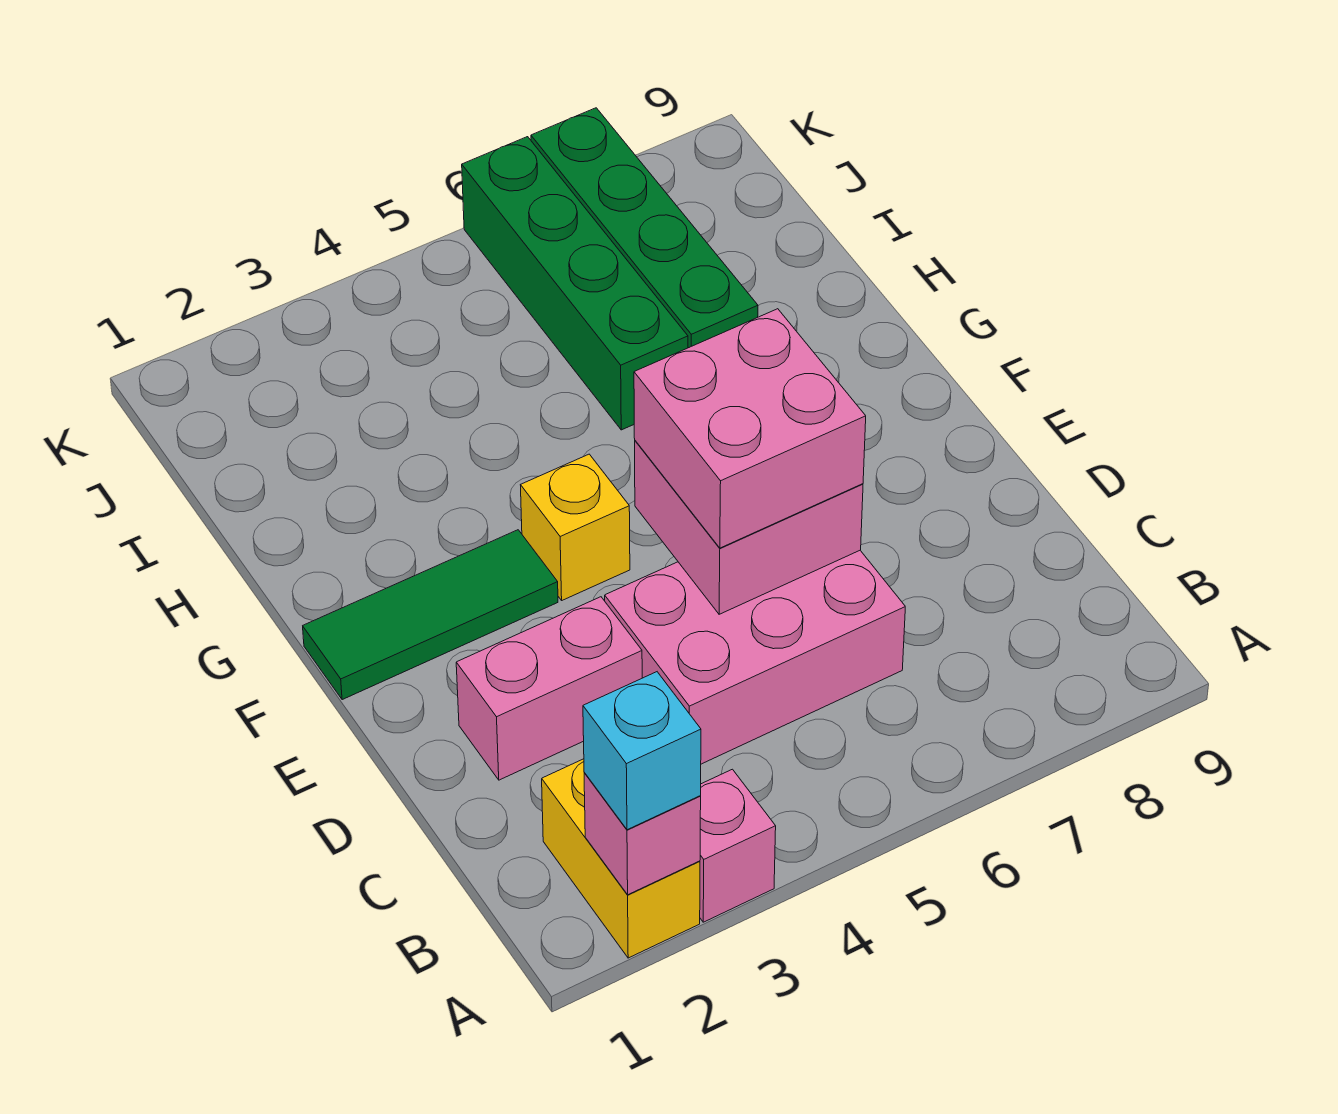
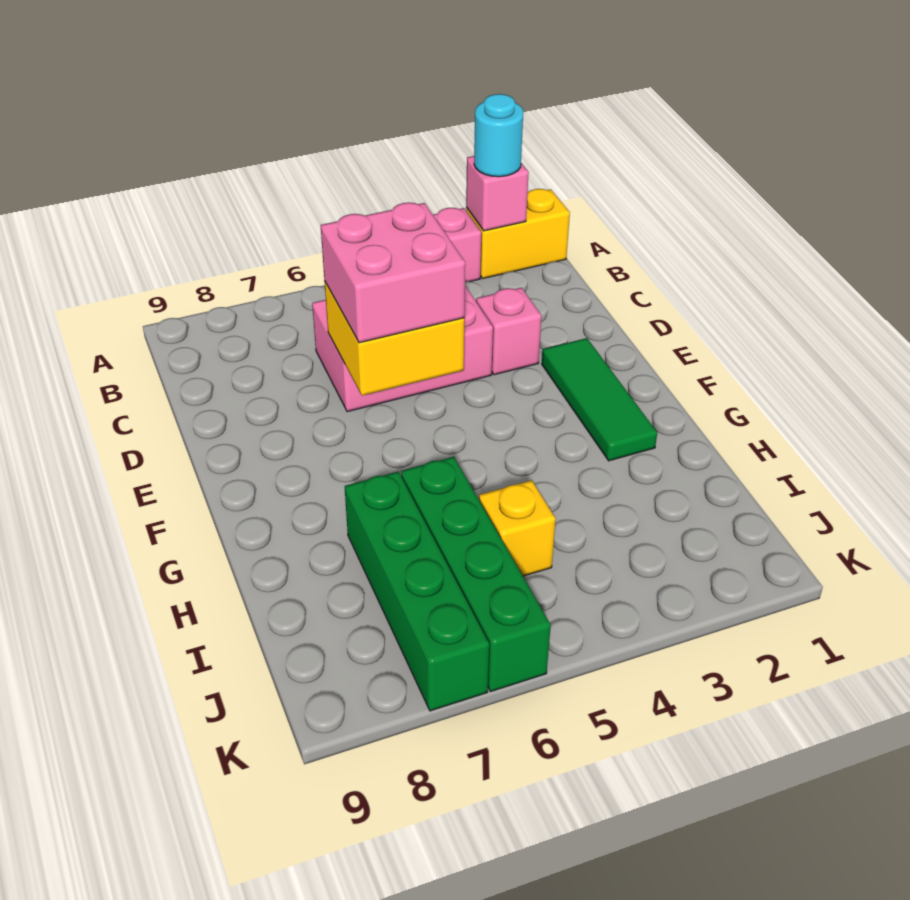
yellow 1x2 brick [542,759,700,958] -> yellow 1x2 brick turned to [466,189,570,279]
cyan 1x1 brick [583,672,701,830] -> cyan 1x1 round brick [474,94,523,177]
pink 1x2 brick [456,597,642,780] -> pink 1x1 brick [476,288,541,375]
pink 2x2 brick [635,441,863,614] -> yellow 2x2 brick [324,281,464,396]
green 1x3 tile [303,530,558,700] -> green 1x3 tile turned to [542,338,657,461]
yellow 1x1 brick [521,454,630,600] -> yellow 1x1 brick moved to [479,480,556,576]

